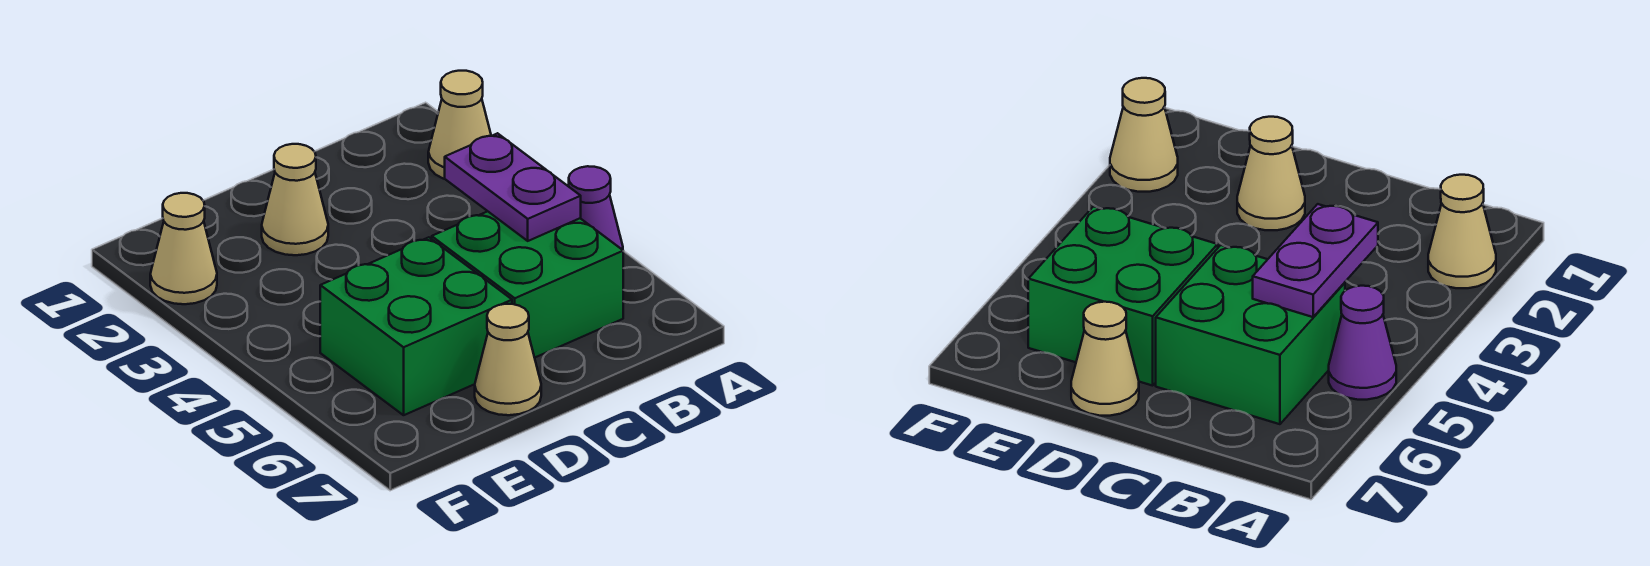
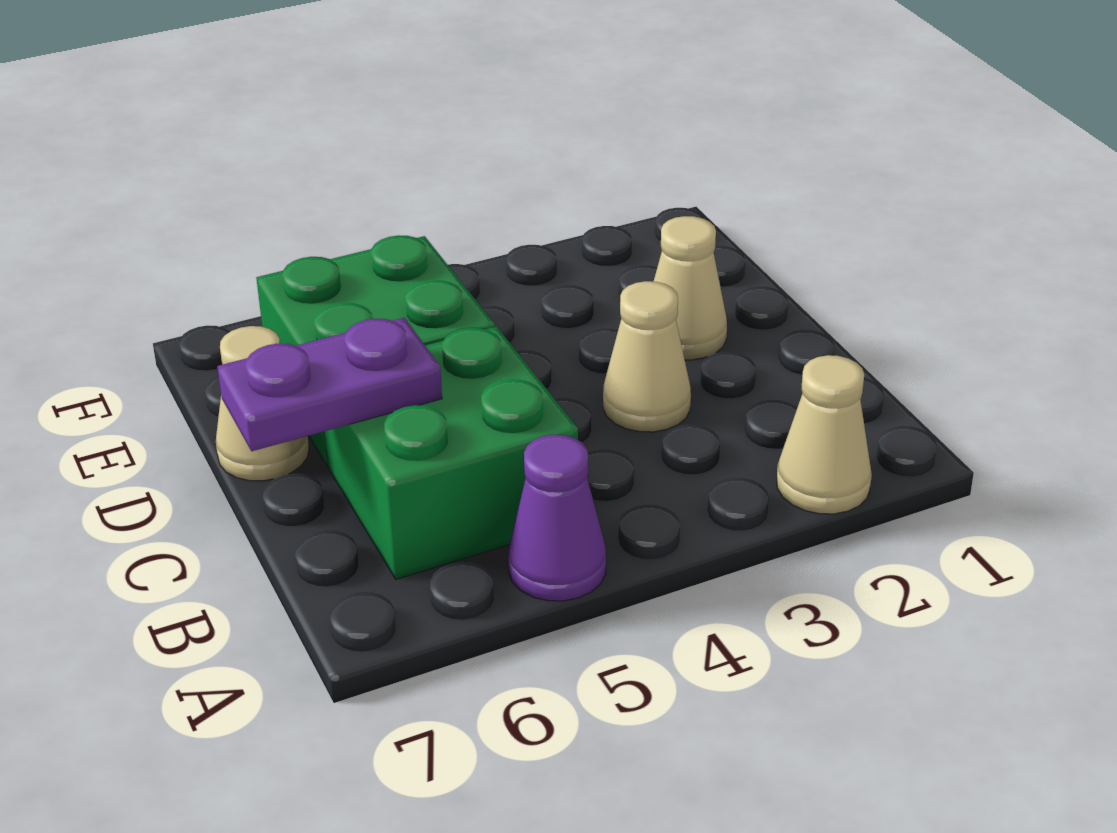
purple 1x2 plate [445,133,581,241] -> purple 1x2 plate moved to [217,318,442,451]
tan 1x1 cone [150,193,217,304] -> tan 1x1 cone moved to [603,281,691,432]

